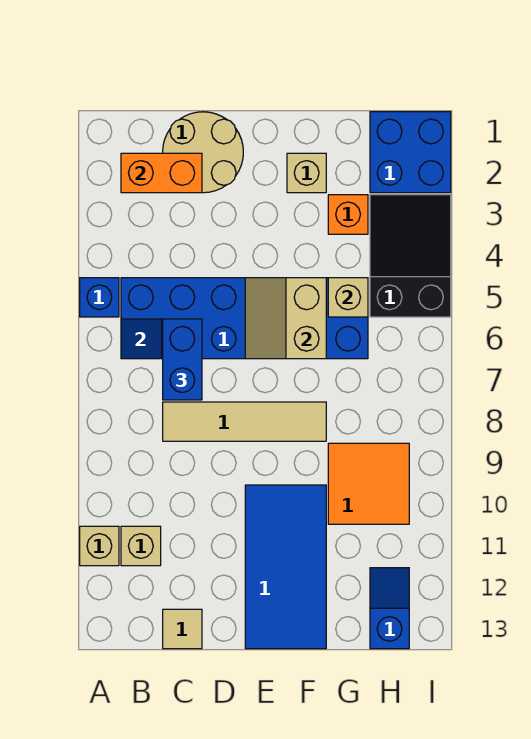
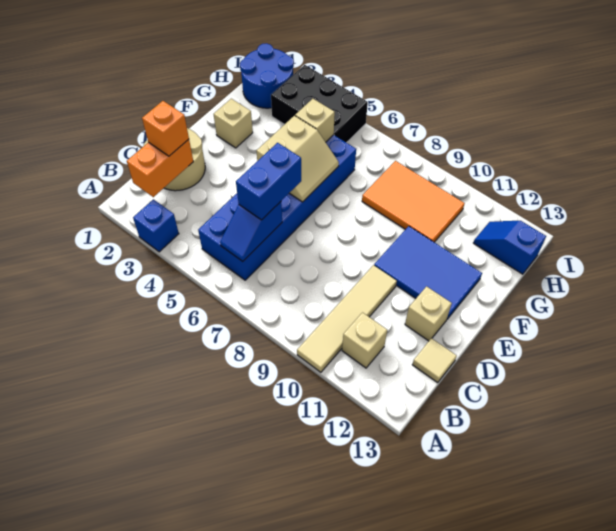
blue 1x1 brick [80,278,119,317] -> blue 1x1 brick moved to [133,199,179,252]
tan 1x1 brick [80,526,119,566] -> tan 1x1 brick moved to [405,286,452,341]
blue 1x2 brick [163,319,202,400] -> blue 1x2 brick turned to [236,143,301,220]
tan 1x4 tile [163,402,326,441] -> tan 1x4 tile moved to [297,265,397,372]
tan 2x2 slope [245,278,326,359] -> tan 2x2 slope turned to [257,116,339,202]
blue 2x4 tile [245,485,326,649] -> blue 2x3 tile [374,226,482,319]
orange 1x1 brick [328,195,368,234] -> orange 1x1 brick moved to [142,101,189,156]
orange 2x2 tile [328,443,409,524] -> orange 2x3 tile [362,161,465,242]
blue 2x2 brick [370,112,451,193] -> blue 2x2 round brick [240,43,294,108]
black 2x3 slope [370,195,451,317] -> black 2x3 brick [271,65,368,143]

